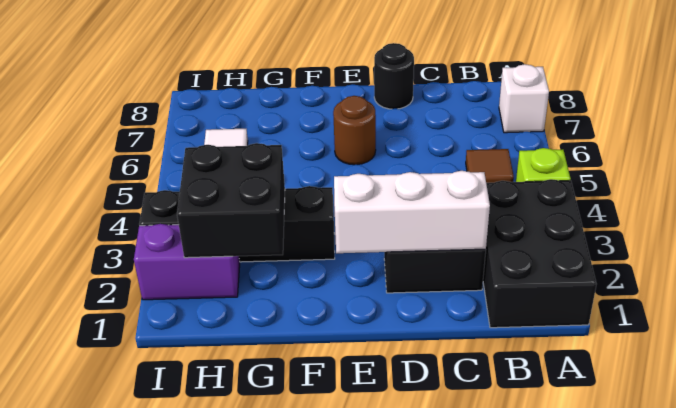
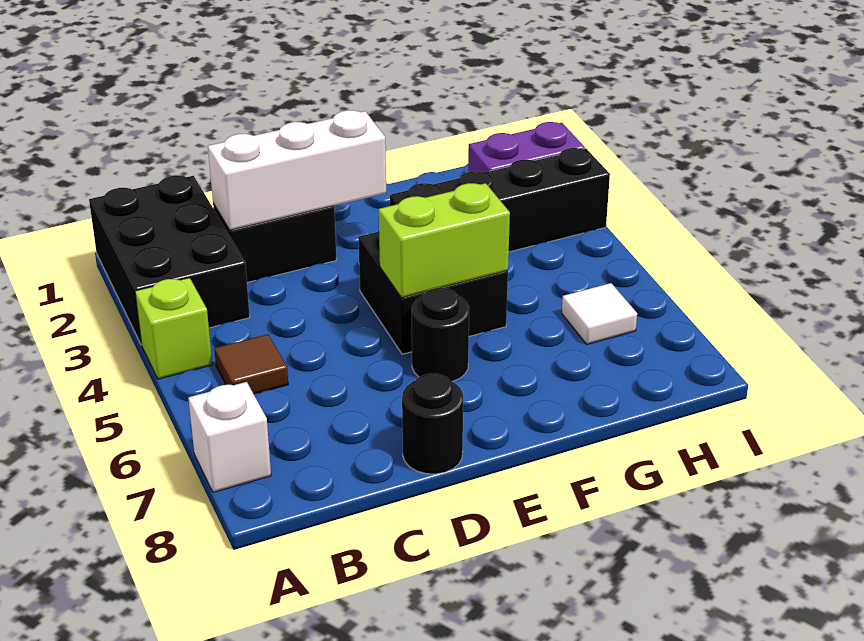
none -> lime 1x2 brick [379,183,510,298]
brown 1x1 round brick [333,96,376,165] -> black 1x1 round brick [412,288,469,382]
black 2x2 brick [177,143,285,258] -> black 2x2 brick moved to [358,231,508,354]

